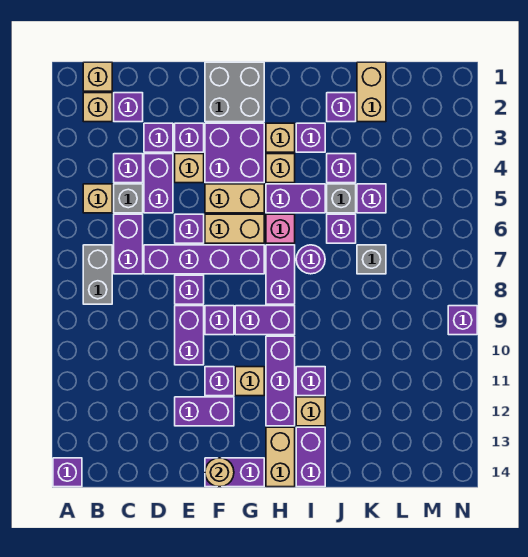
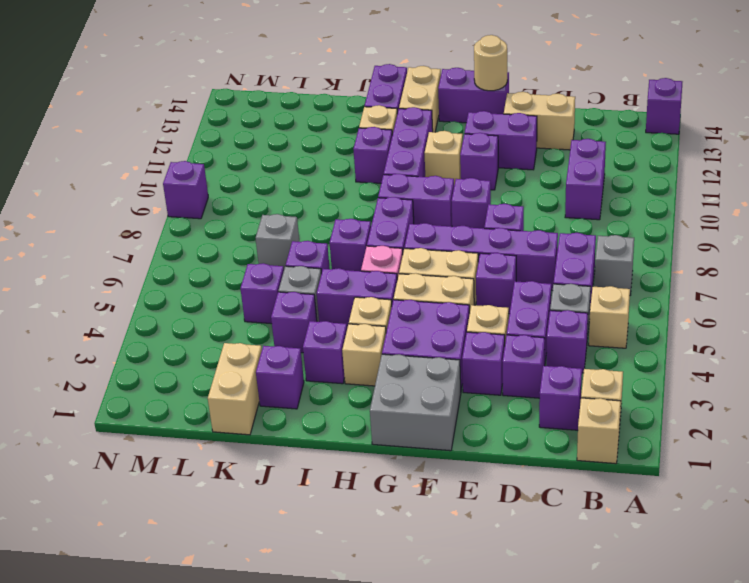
grey 1x2 brick [83,245,112,304] -> grey 1x1 brick [594,235,634,295]
none -> tan 1x2 brick [504,92,575,150]
purple 1x2 brick [175,306,204,365] -> purple 1x2 brick moved to [565,139,606,220]
purple 1x1 round brick [296,245,325,274] -> purple 1x1 brick [330,219,371,271]

